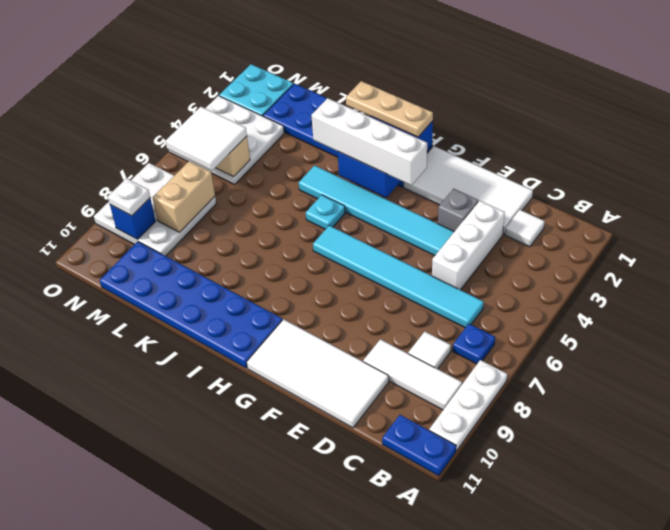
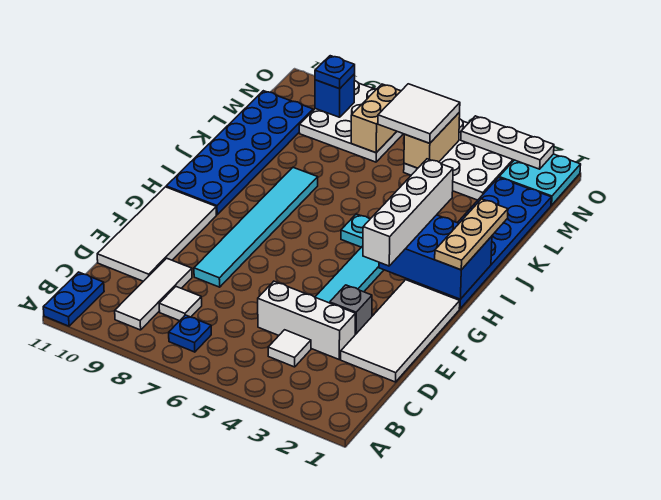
white 1x3 plate [429,360,507,451] -> white 1x3 plate moved to [461,116,554,169]
white 1x1 tile [505,210,545,247] -> white 1x1 tile moved to [268,330,311,367]
cyan 1x6 tile [313,226,484,328] -> cyan 1x6 tile moved to [194,168,318,287]
tan 1x2 brick [153,161,215,232] -> tan 1x2 brick turned to [351,84,401,153]
white 1x1 plate [108,178,150,216] -> blue 1x1 plate [315,56,355,89]

